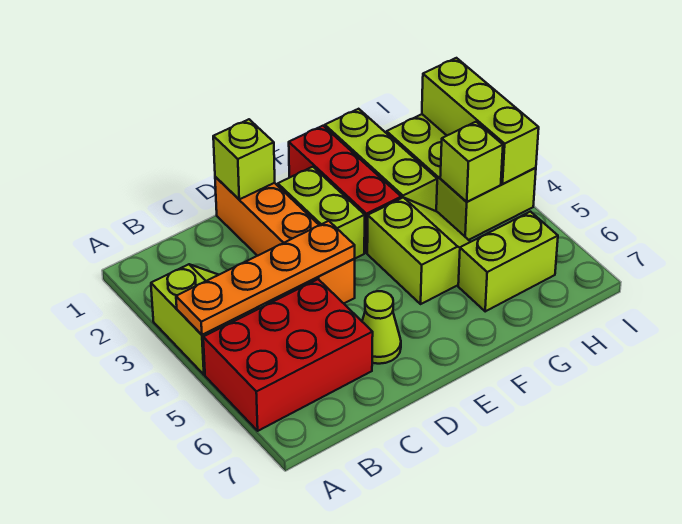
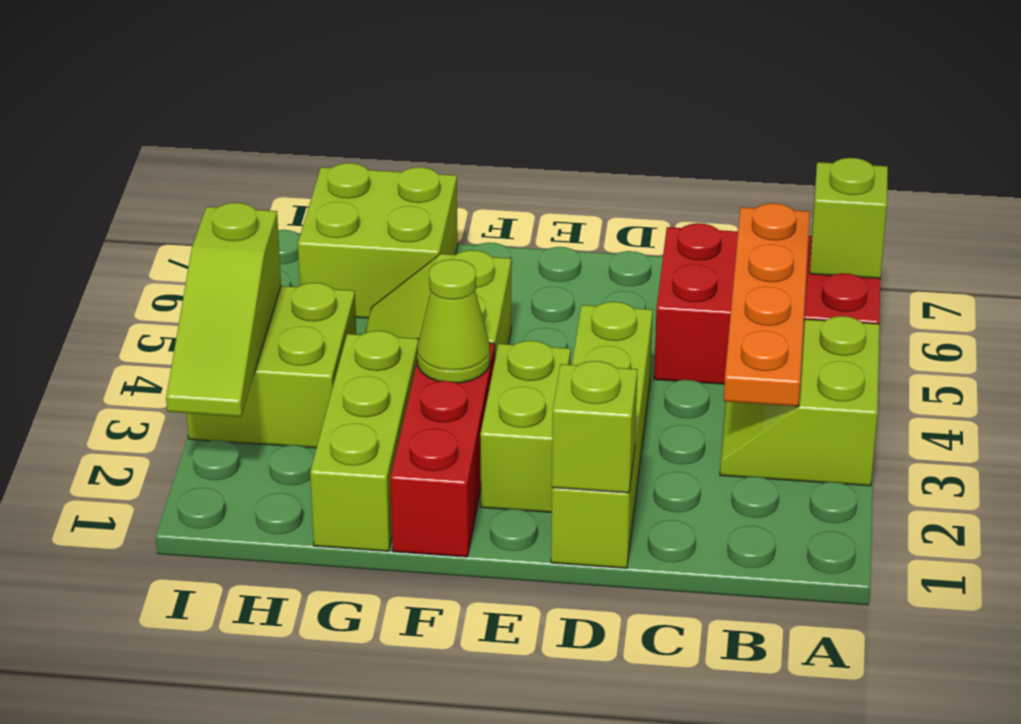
orange 1x4 plate [176,221,355,335] -> orange 1x4 plate turned to [724,203,810,406]
orange 1x4 brick [215,177,355,303] -> lime 1x4 brick [551,302,653,568]
lime 1x1 cone [362,291,401,364] -> lime 1x1 cone moved to [417,259,490,383]
lime 1x2 brick [458,212,558,311] -> lime 2x2 brick [298,163,458,318]
lime 2x3 brick [387,114,536,240] -> lime 2x2 brick [187,283,356,448]
lime 1x1 brick [440,122,503,202] -> lime 1x1 brick moved to [810,158,888,279]
lime 1x3 brick [422,58,539,184] -> lime 1x3 slope [166,203,281,417]

